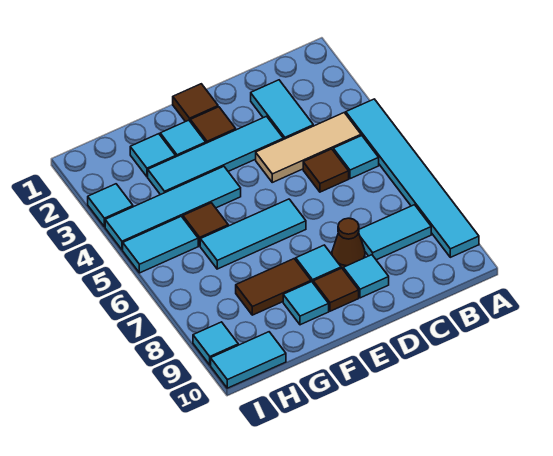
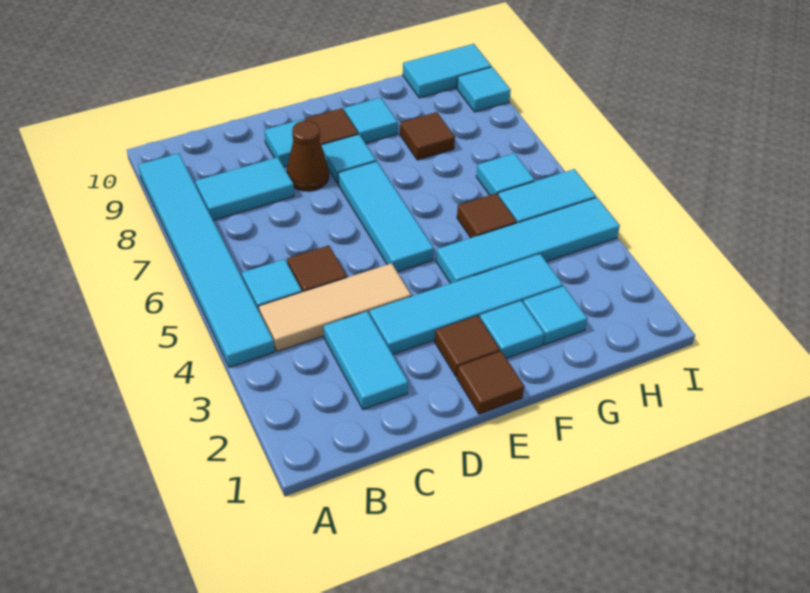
cyan 1x3 tile [200,199,306,269] -> cyan 1x3 tile turned to [338,161,434,272]
brown 1x2 tile [236,259,311,315] -> brown 1x1 tile [400,112,455,160]
cyan 1x1 tile [88,184,133,227] -> cyan 1x1 tile moved to [476,153,535,195]

